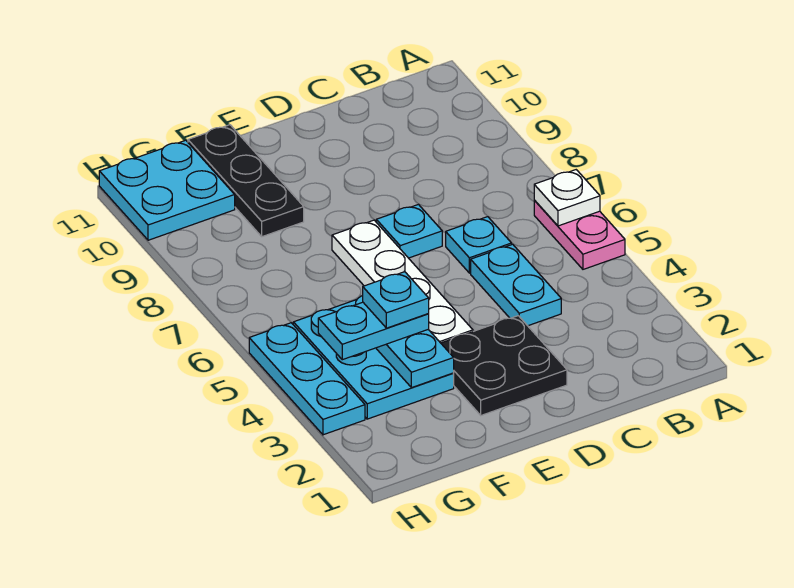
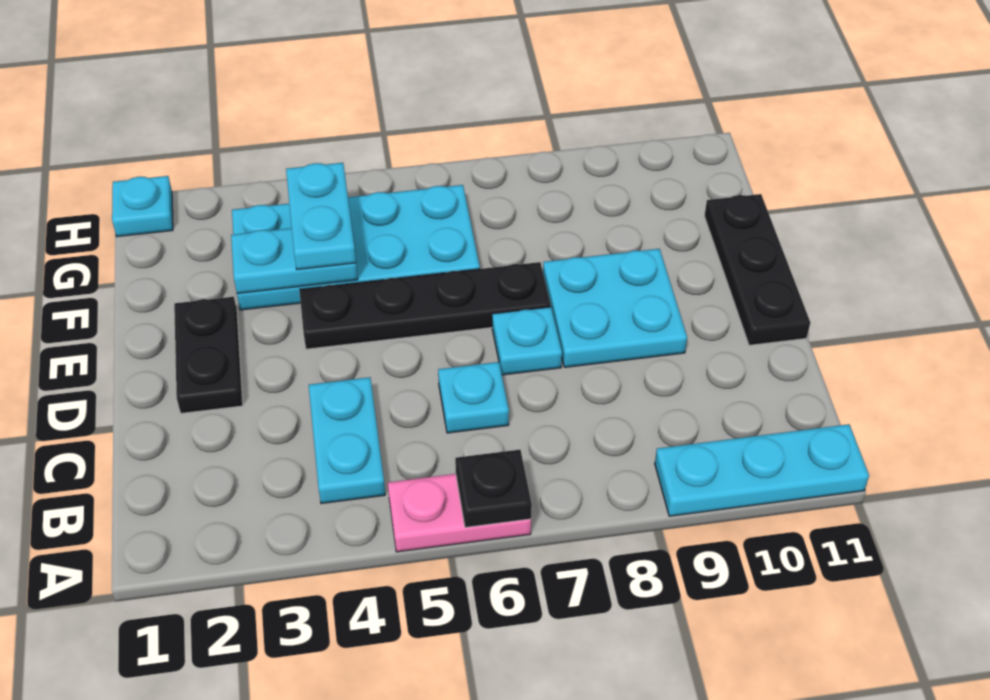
white 1x1 plate [534,170,600,226] -> black 1x1 plate [455,450,532,527]
cyan 1x2 plate [471,244,561,326] -> cyan 1x2 plate turned to [309,377,385,504]
black 2x2 plate [441,316,567,415] -> black 1x2 plate [174,297,243,413]
white 1x4 plate [332,220,473,343] -> black 1x4 plate [299,262,551,349]
cyan 2x3 plate [293,296,454,419] -> cyan 2x4 plate [232,185,480,310]
cyan 1x1 plate [363,272,429,328] -> cyan 1x1 plate moved to [112,176,173,237]
black 1x3 plate [188,125,304,237] -> black 1x3 plate turned to [705,194,810,345]
cyan 2x2 plate [99,140,235,240] -> cyan 2x2 plate moved to [543,249,687,367]
cyan 1x3 plate [249,323,365,435] -> cyan 1x3 plate moved to [655,424,869,516]

